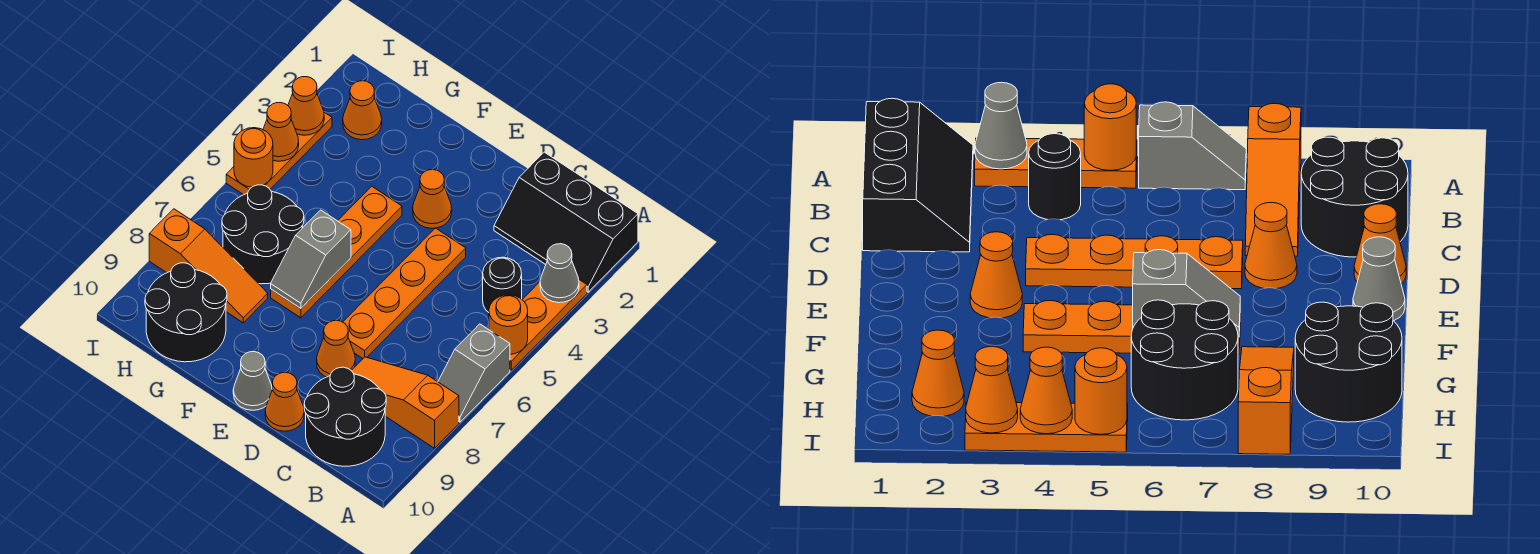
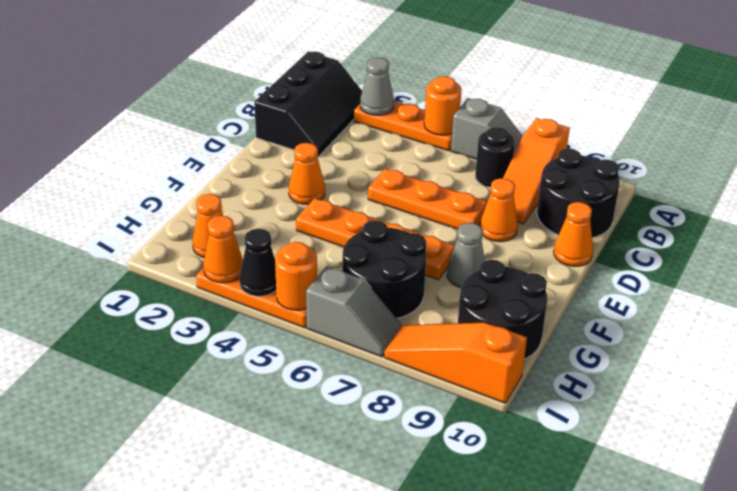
black 1x1 round brick [483,257,522,312] -> black 1x1 round brick moved to [475,127,515,187]
orange 1x4 plate [343,228,466,358] -> orange 1x3 plate [368,169,488,229]
grey 1x1 cone [233,352,272,410] -> grey 1x1 cone moved to [447,223,485,287]
grey 1x2 slope [271,210,351,308] -> grey 1x2 slope moved to [306,266,401,357]
orange 1x3 slope [149,209,268,323] -> orange 1x3 slope turned to [384,322,527,403]
orange 1x1 cone [263,103,299,161] -> black 1x1 cone [239,229,276,296]

